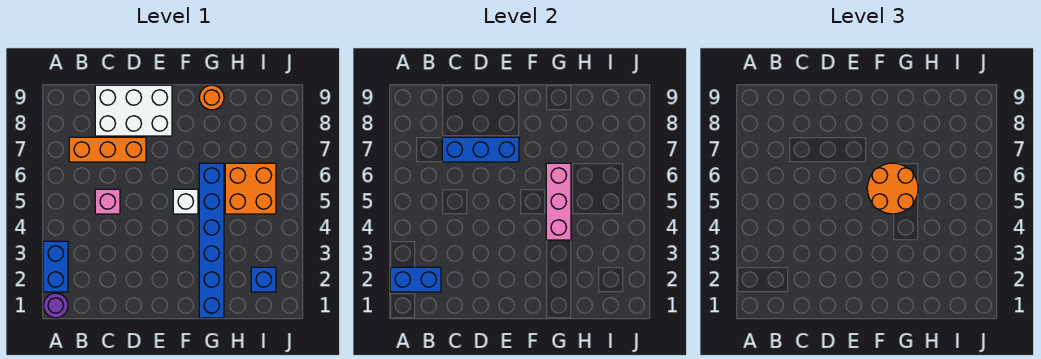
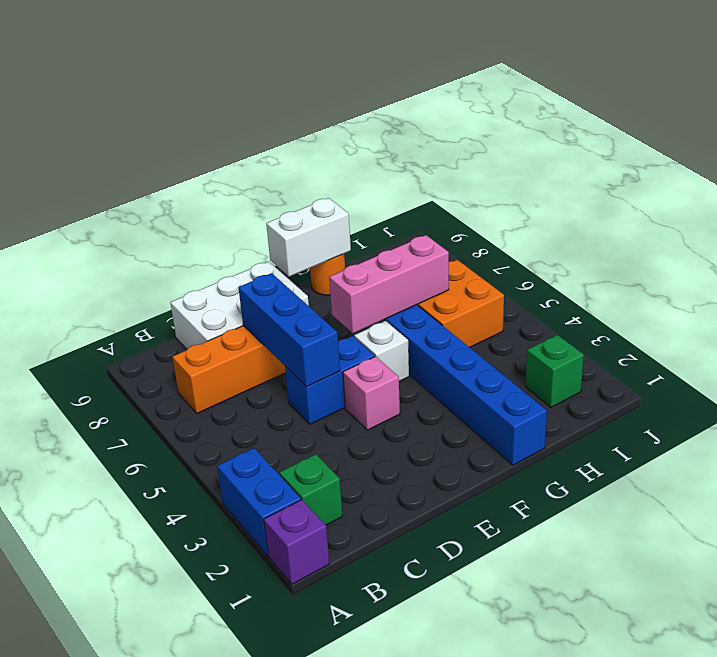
purple 1x1 round brick [43,293,68,318] -> purple 1x1 brick [264,500,329,584]
blue 1x2 brick [390,267,441,292] -> blue 1x2 brick moved to [285,336,375,424]
none -> green 1x1 brick [279,454,342,525]
pink 1x1 brick [95,189,120,214] -> pink 1x1 brick moved to [343,356,400,430]
blue 1x3 brick [442,137,519,162] -> blue 1x3 brick turned to [238,273,340,387]
orange 2x2 round brick [867,163,918,214] -> none
none -> white 1x2 brick [266,198,351,277]
pink 1x3 brick [546,163,571,240] -> pink 1x3 brick turned to [329,235,449,333]
blue 1x1 brick [251,267,276,292] -> green 1x1 brick [526,335,584,407]

